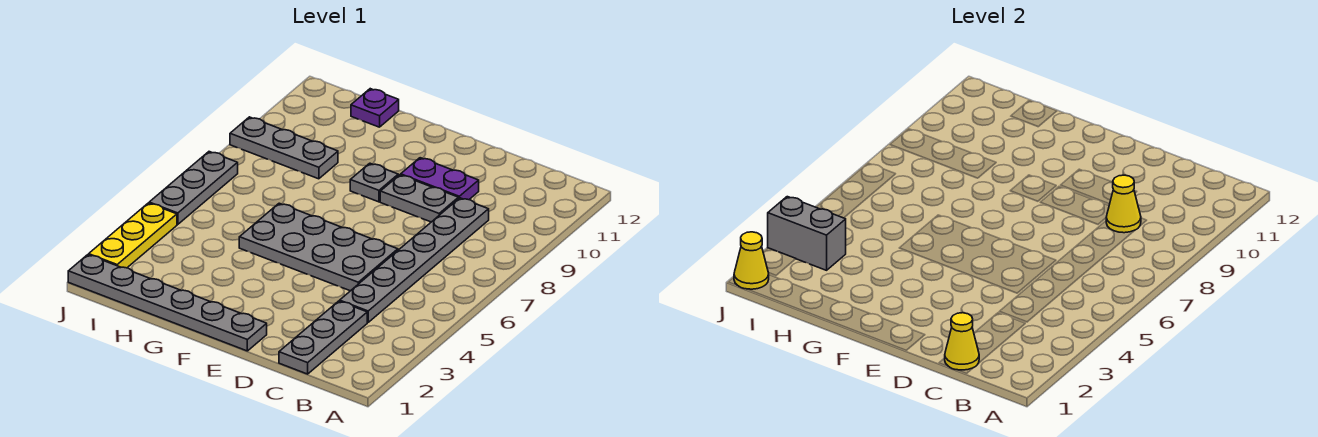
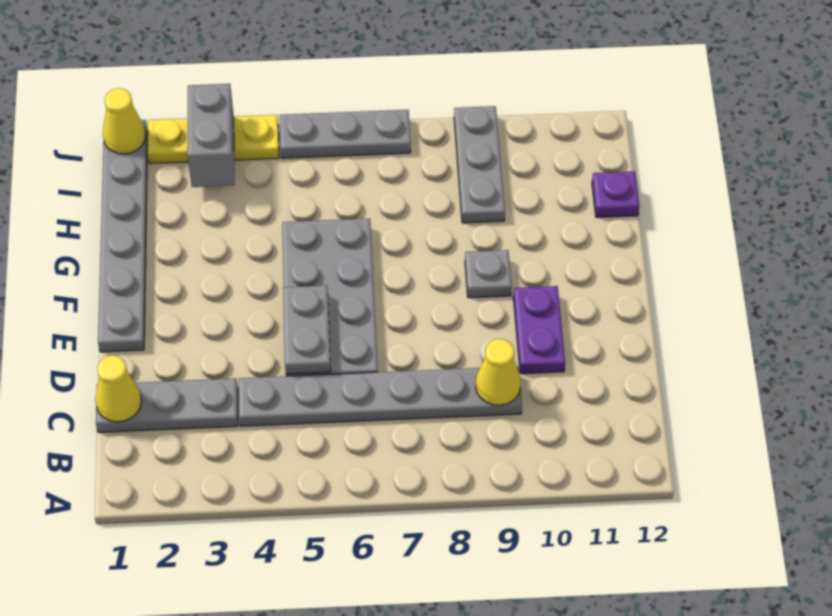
grey 1x2 plate [380,175,458,222] -> grey 1x2 plate moved to [283,285,331,374]

